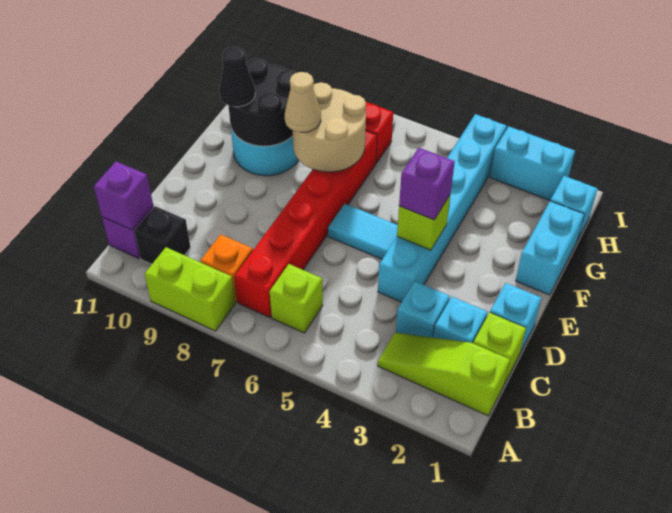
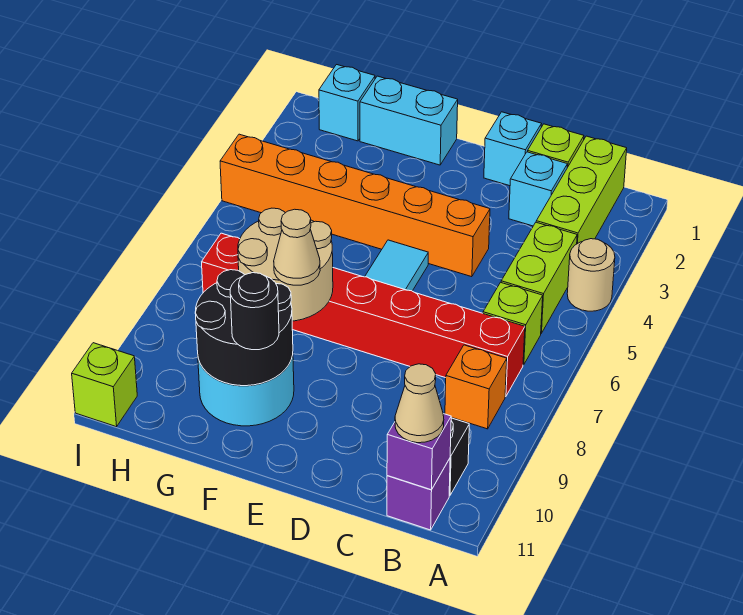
none -> tan 1x1 round brick [567,239,615,311]
lime 1x2 brick [145,247,235,331] -> lime 1x2 brick moved to [501,222,577,333]
lime 1x3 slope [378,333,510,416] -> lime 1x3 brick [536,136,627,244]
none -> tan 1x1 cone [395,364,444,443]
cyan 1x1 brick [396,281,450,338] -> none
cyan 1x6 brick [378,114,507,302] -> orange 1x6 brick [220,134,490,277]
lime 1x1 brick [397,195,450,250] -> lime 1x1 brick moved to [72,343,137,427]
purple 1x1 brick [399,148,455,220] -> none
black 1x1 cone [219,47,255,107] -> black 1x1 round brick [230,273,279,350]
cyan 1x2 brick [490,126,575,200] -> none

